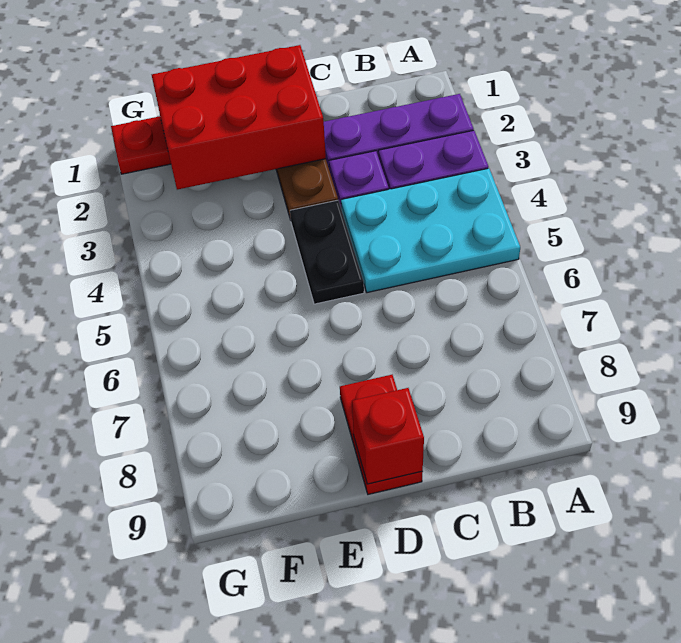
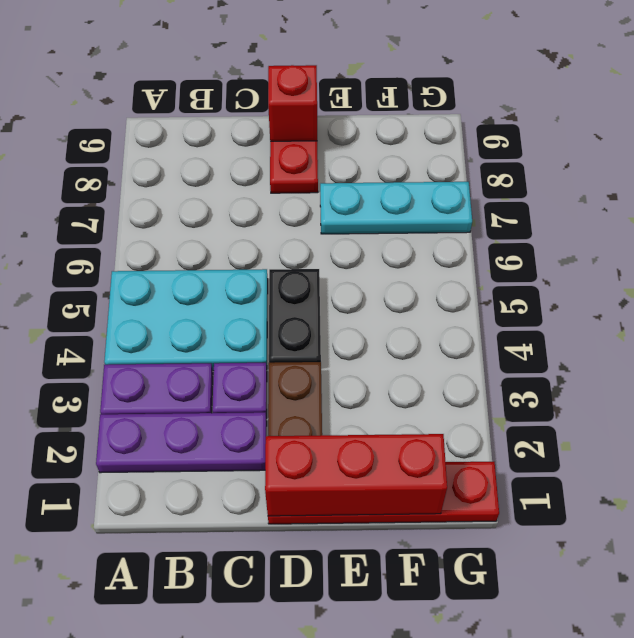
red 2x3 brick [152,45,326,190] -> red 1x3 brick [265,434,447,516]
none -> cyan 1x3 plate [320,182,472,234]

